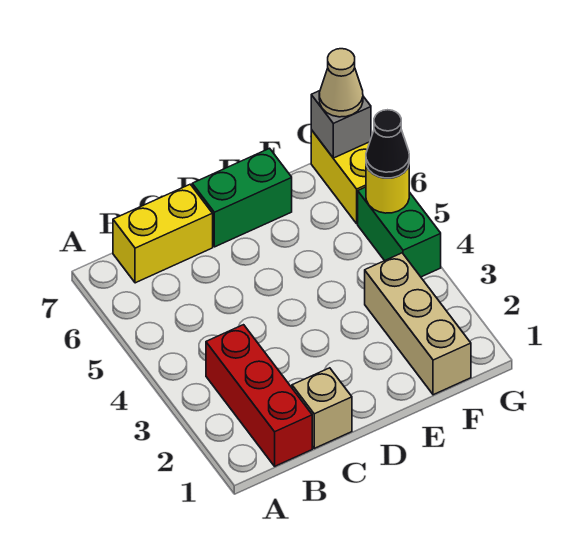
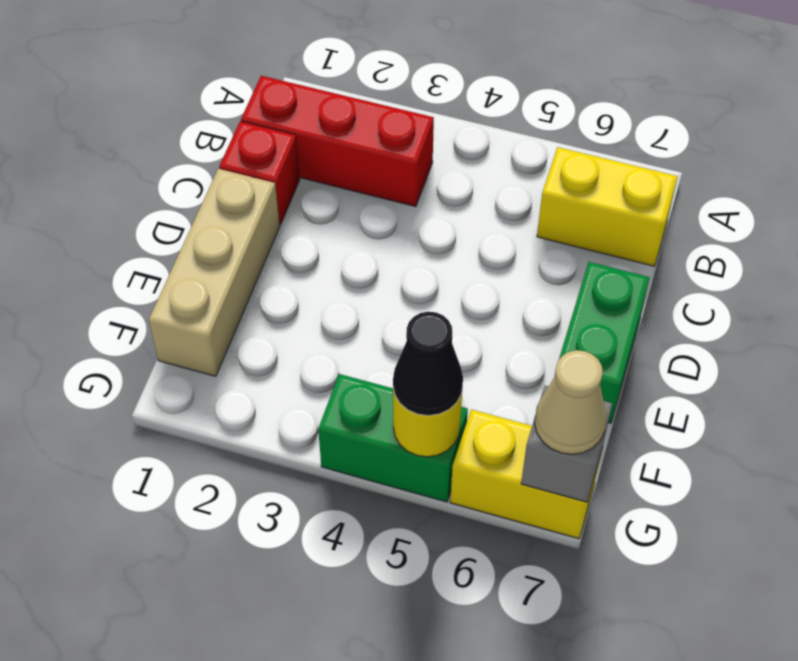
yellow 1x2 brick [113,184,213,283] -> yellow 1x2 brick turned to [537,147,678,266]
tan 1x1 brick [292,368,352,448] -> red 1x1 brick [219,121,300,225]
tan 1x3 brick [365,253,471,395] -> tan 1x3 brick turned to [149,169,280,376]

